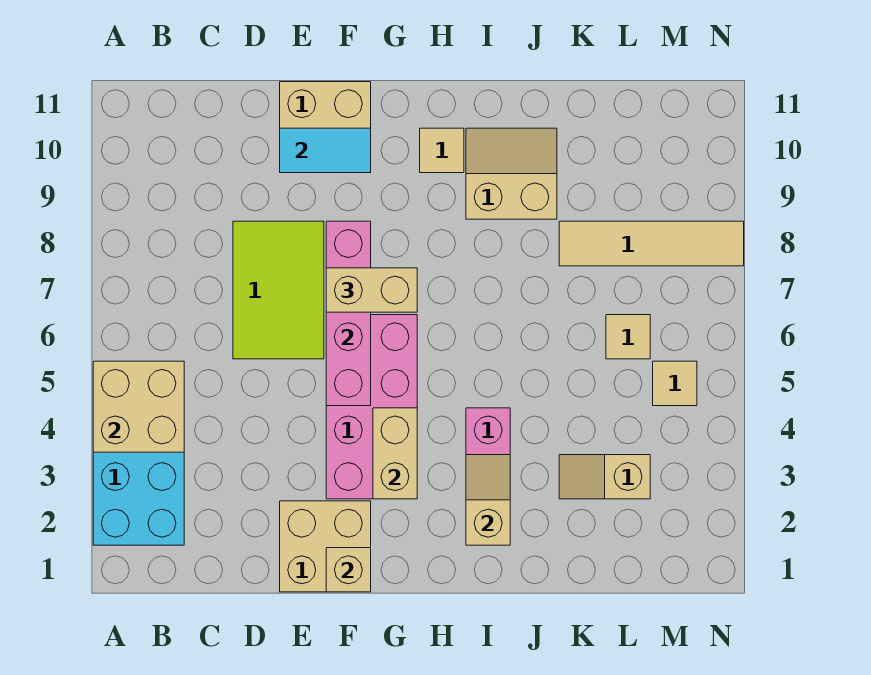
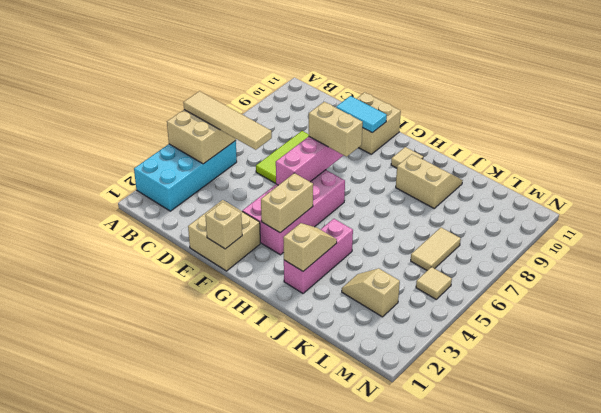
tan 1x4 tile [559,221,744,266] -> tan 1x4 tile moved to [183,91,272,150]
tan 1x1 tile [606,315,650,359] -> tan 1x2 tile [411,228,461,270]

